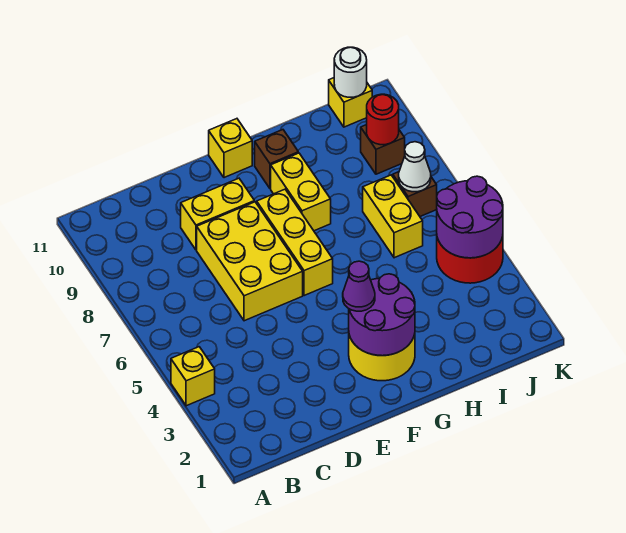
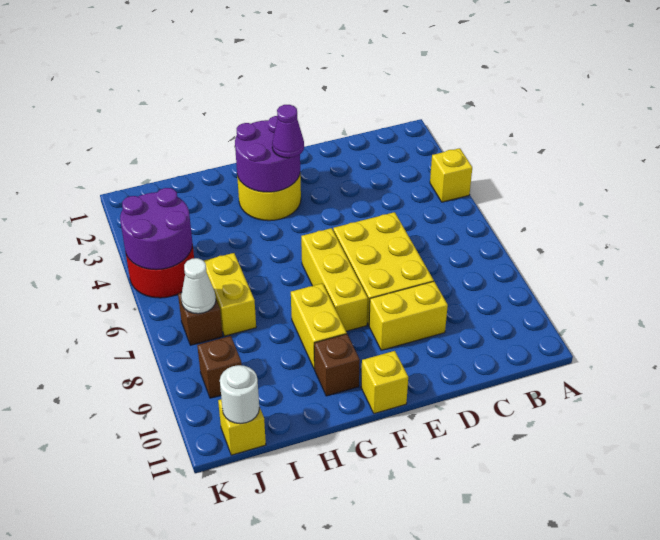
red 1x1 round brick [367,94,399,145] -> none

